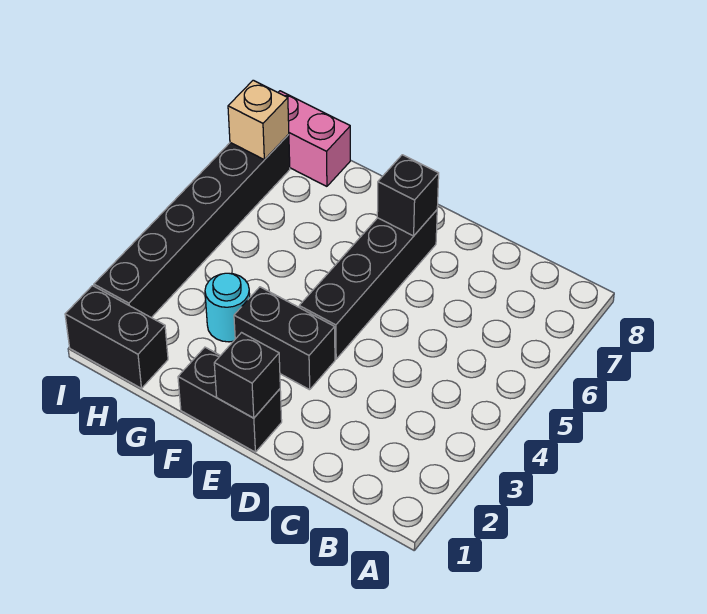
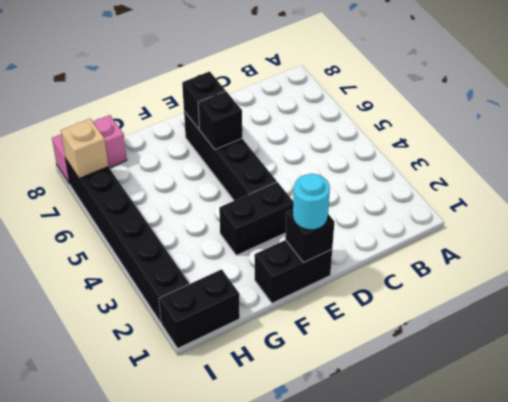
none -> black 1x1 brick [198,91,242,150]
cyan 1x1 round brick [205,273,250,342] -> cyan 1x1 round brick moved to [293,174,330,230]

